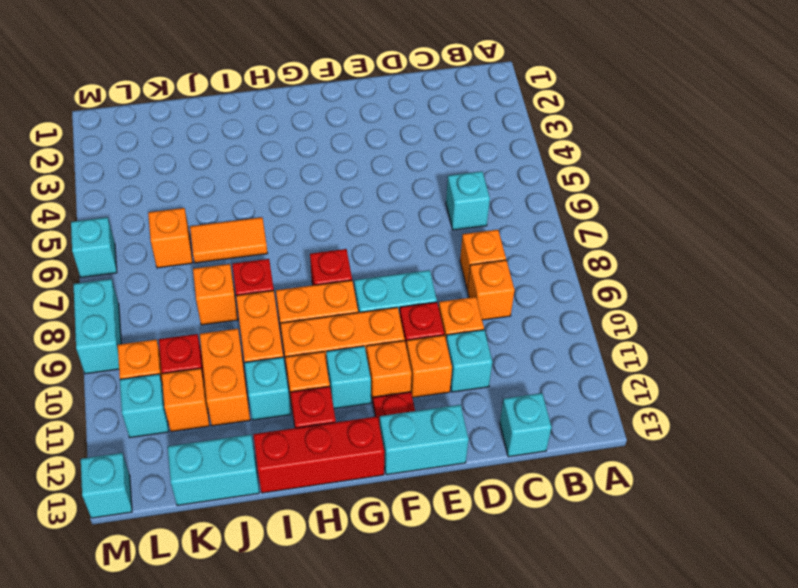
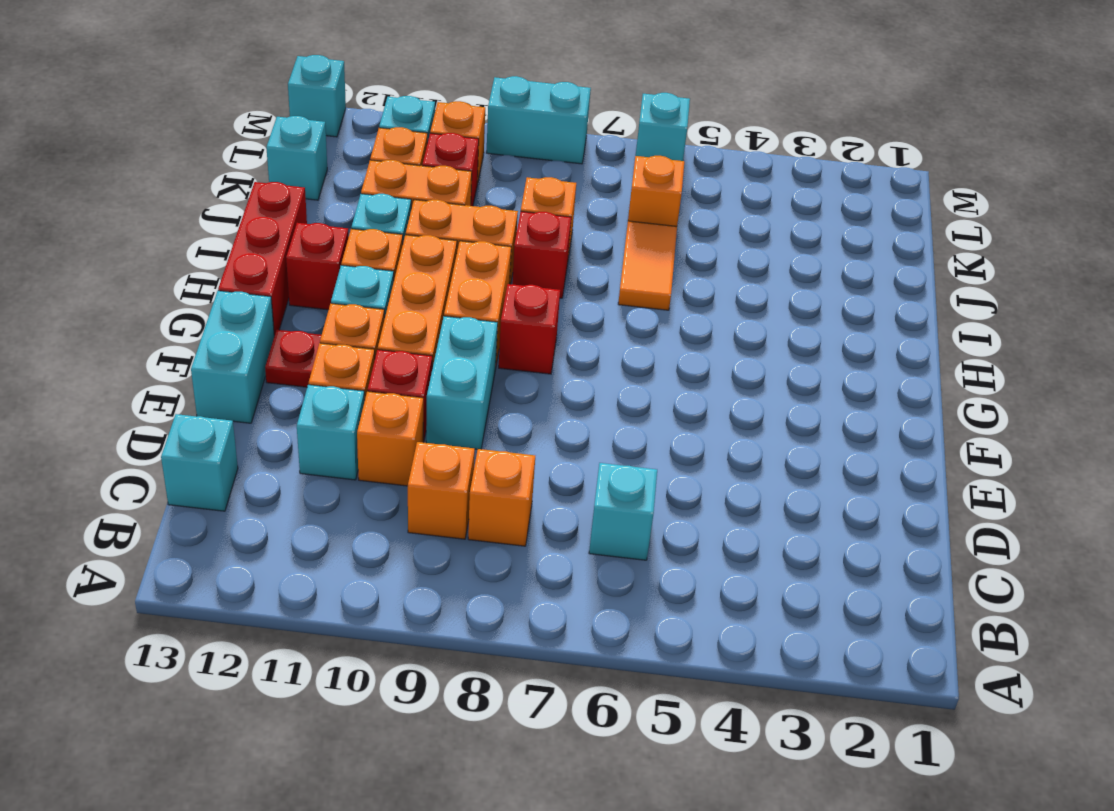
cyan 1x2 brick [168,435,259,505] -> cyan 1x1 brick [266,116,327,200]

